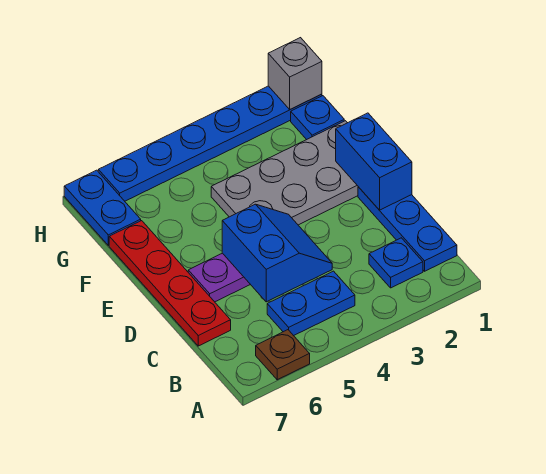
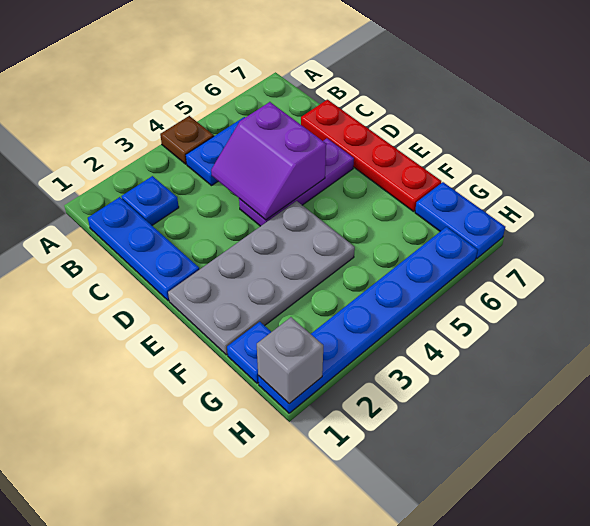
brown 1x1 plate [256,330,310,380] -> brown 1x1 plate moved to [160,116,214,164]
blue 2x2 slope [222,204,332,302] -> purple 2x2 slope [211,102,326,220]
blue 1x2 brick [336,113,412,210] -> none

